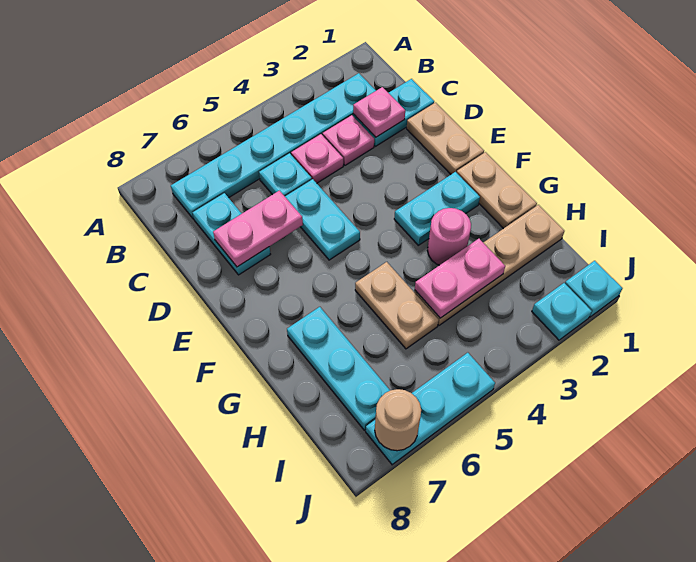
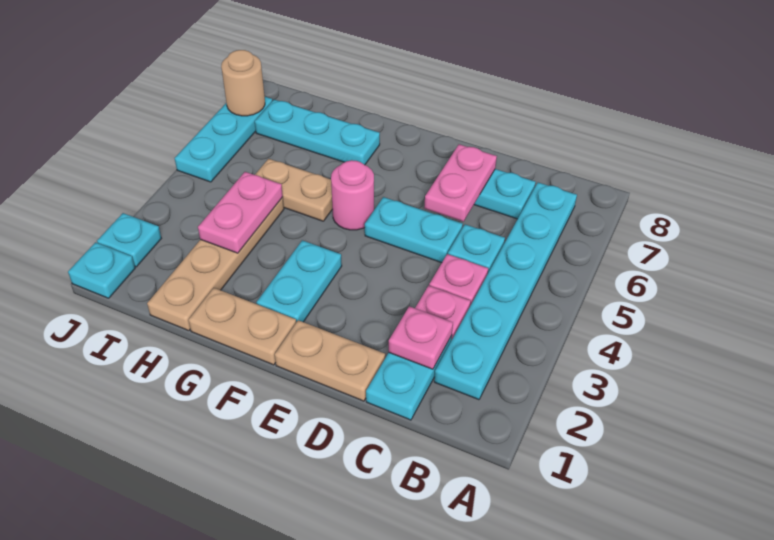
pink 1x1 round brick [428,208,471,265] -> pink 1x1 round brick moved to [331,160,374,230]

